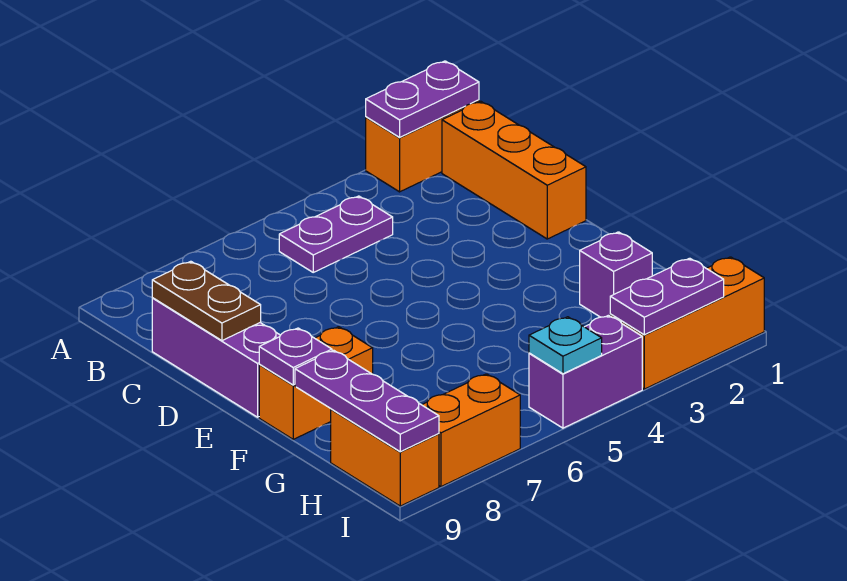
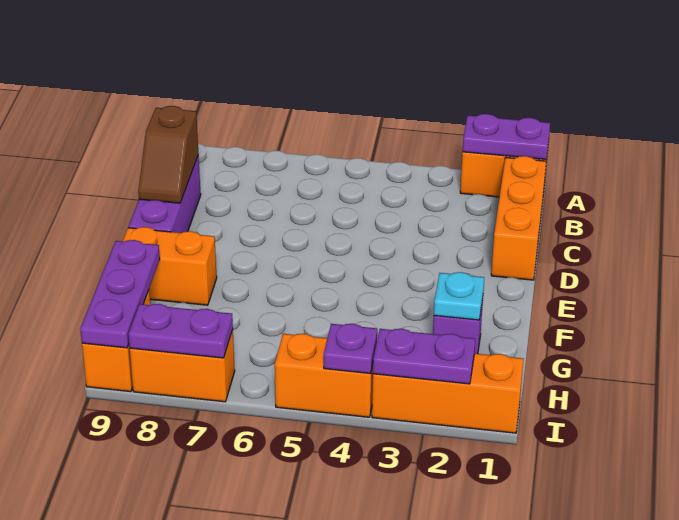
purple 1x2 plate [279,196,393,272] -> purple 1x2 plate moved to [128,304,233,358]
brown 1x2 plate [152,261,261,341] -> brown 1x2 slope [138,106,198,203]
purple 1x1 plate [259,328,332,385] -> purple 1x1 plate moved to [324,324,377,374]
purple 1x2 brick [529,315,642,428] -> orange 1x2 brick [275,334,373,417]
cyan 1x1 plate [529,317,602,374] -> cyan 1x1 plate moved to [434,272,484,320]

